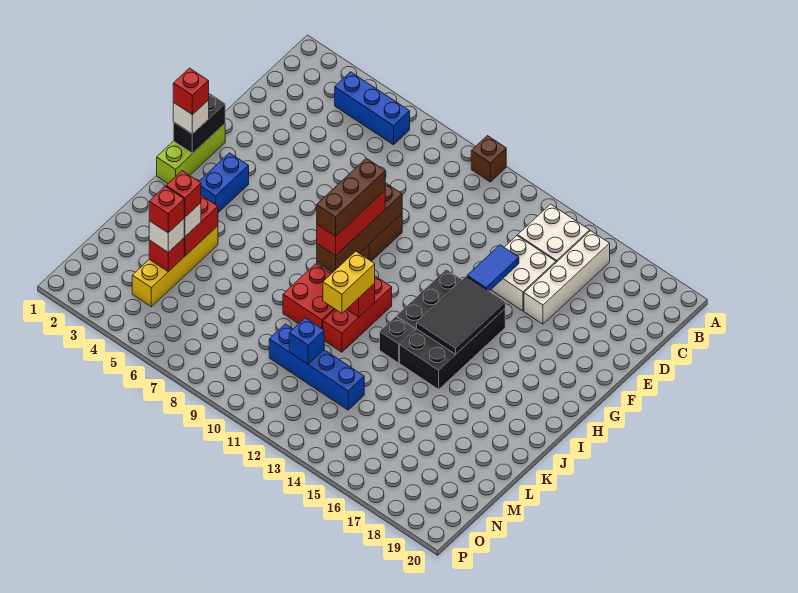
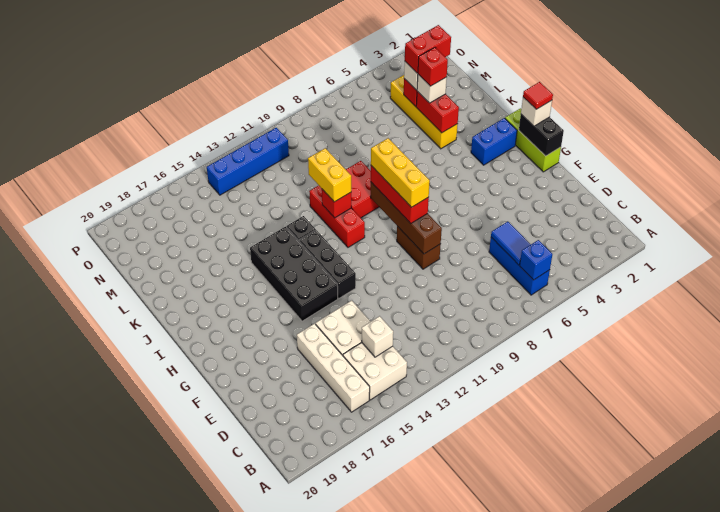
brown 1x1 brick [471,136,506,182] -> none
blue 1x3 brick [335,72,410,145] -> blue 1x3 brick turned to [489,237,550,295]
none -> white 1x1 brick [362,316,393,357]
blue 1x2 tile [467,245,519,291] -> blue 1x2 tile moved to [491,221,531,265]
brown 1x3 brick [317,158,385,236] -> yellow 1x3 brick [371,138,430,207]
black 2x3 tile [417,276,505,354] -> none
red 1x1 brick [173,68,209,115] -> red 1x1 tile [523,82,553,109]
blue 1x2 brick [199,153,249,213] -> blue 1x2 brick turned to [471,118,517,165]
red 1x1 brick [149,186,184,233] -> red 1x2 brick [405,25,451,73]
blue 1x4 brick [269,324,364,410] -> blue 1x4 brick moved to [207,128,289,195]
blue 1x1 brick [289,318,324,364] -> blue 1x1 brick moved to [520,240,552,280]

